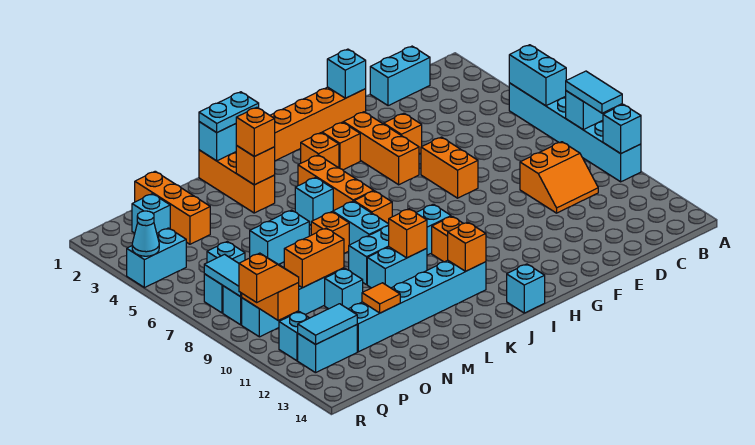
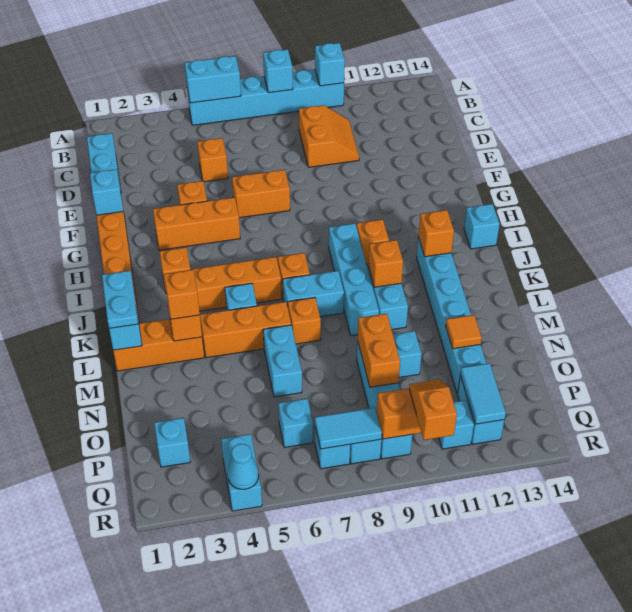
cyan 1x2 tile [566,71,622,113] -> none
orange 1x1 brick [322,122,360,170] -> orange 1x1 brick moved to [197,138,228,182]
orange 1x3 brick [135,171,210,244] -> orange 1x3 brick moved to [200,302,291,358]

